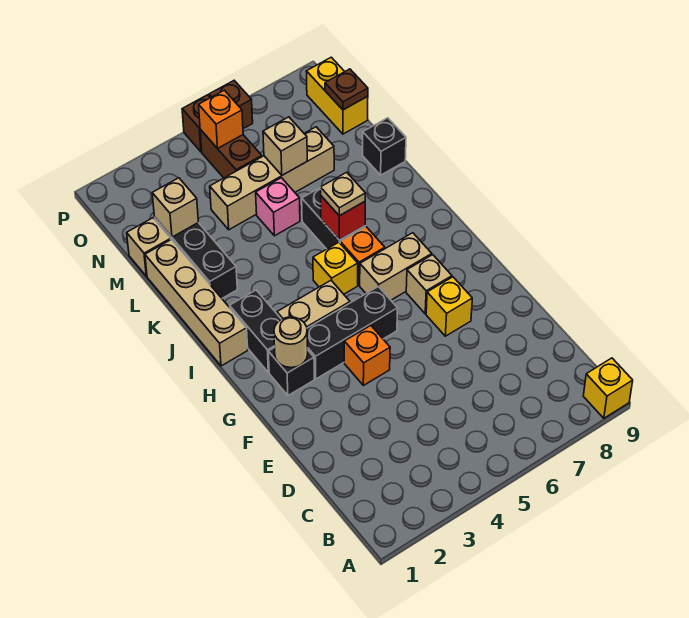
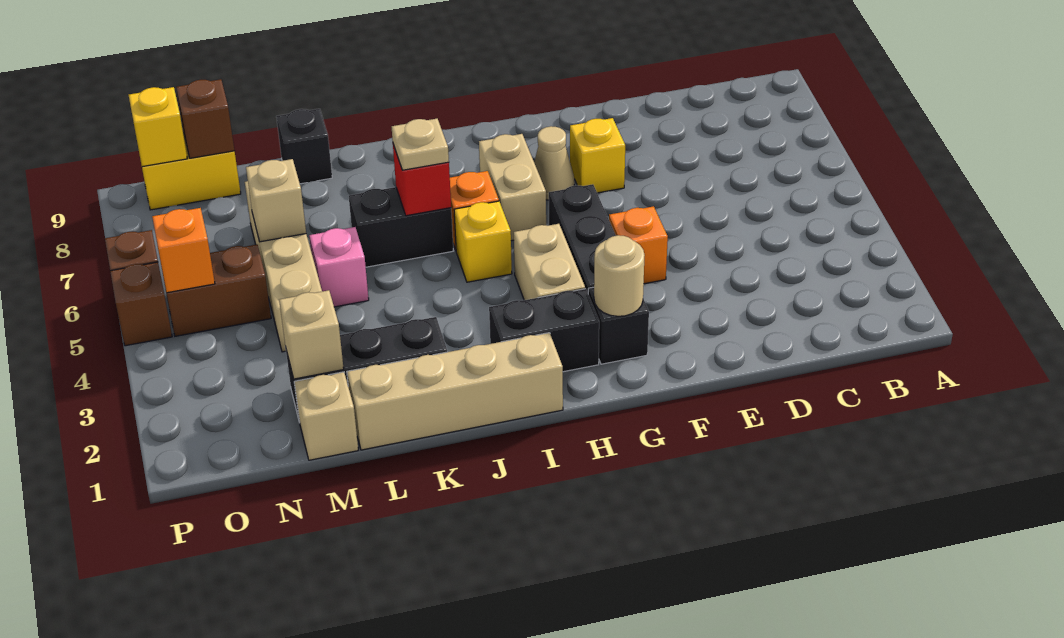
yellow 1x1 brick [583,358,633,418] -> yellow 1x1 brick moved to [129,87,187,167]
tan 1x1 brick [406,255,452,314] -> tan 1x1 cone [534,126,574,200]
brown 1x1 plate [325,69,368,110] -> brown 1x1 brick [176,79,235,158]

